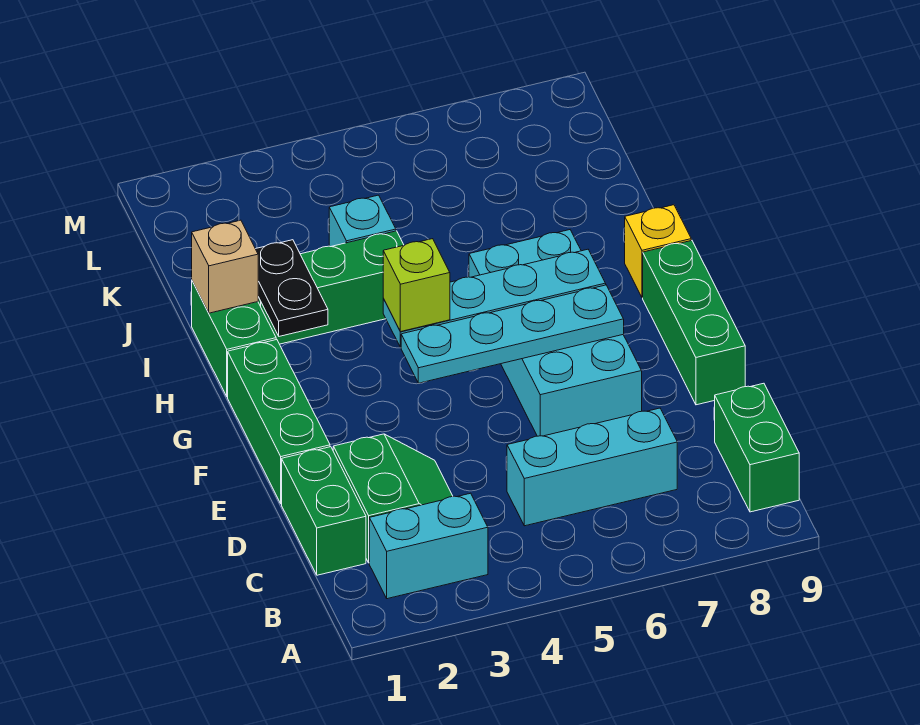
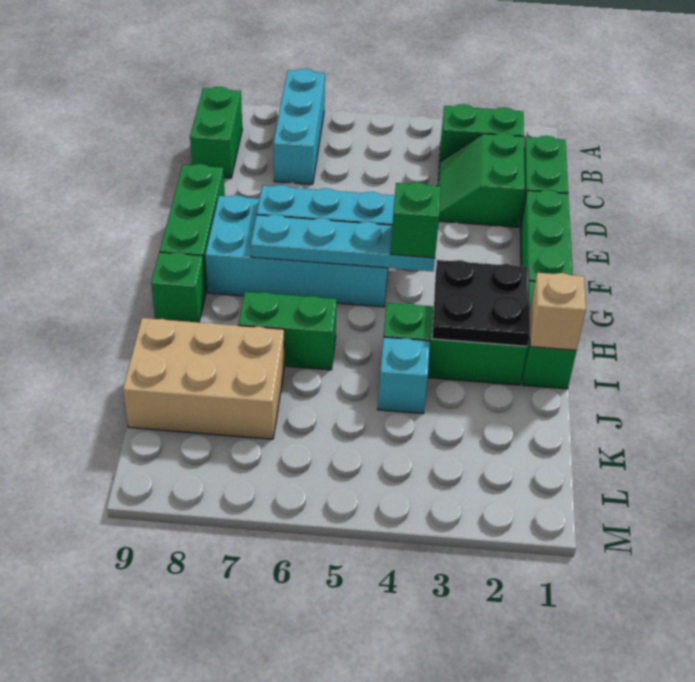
cyan 1x2 brick [369,493,488,599] -> green 1x2 brick [439,104,524,163]
cyan 1x3 brick [507,408,677,526] -> cyan 1x3 brick turned to [273,69,325,184]
cyan 2x4 brick [469,230,642,436] -> cyan 2x4 brick turned to [205,195,388,307]
lime 1x1 brick [383,239,450,332] -> green 1x1 brick [390,182,441,258]
black 1x2 plate [256,240,328,336] -> black 2x2 plate [432,260,530,346]
yellow 1x1 brick [625,205,691,298] -> green 1x1 brick [151,252,206,322]
none -> green 1x2 brick [238,292,337,370]
none -> tan 2x3 brick [123,318,284,439]

